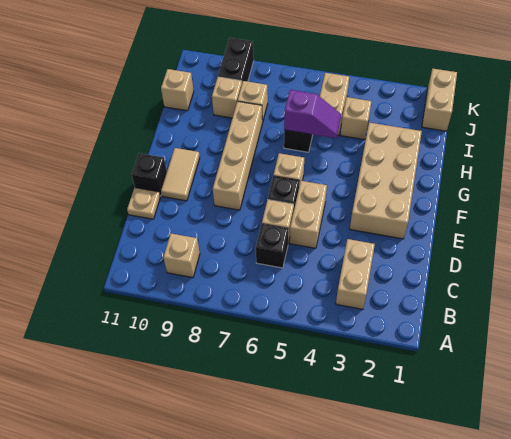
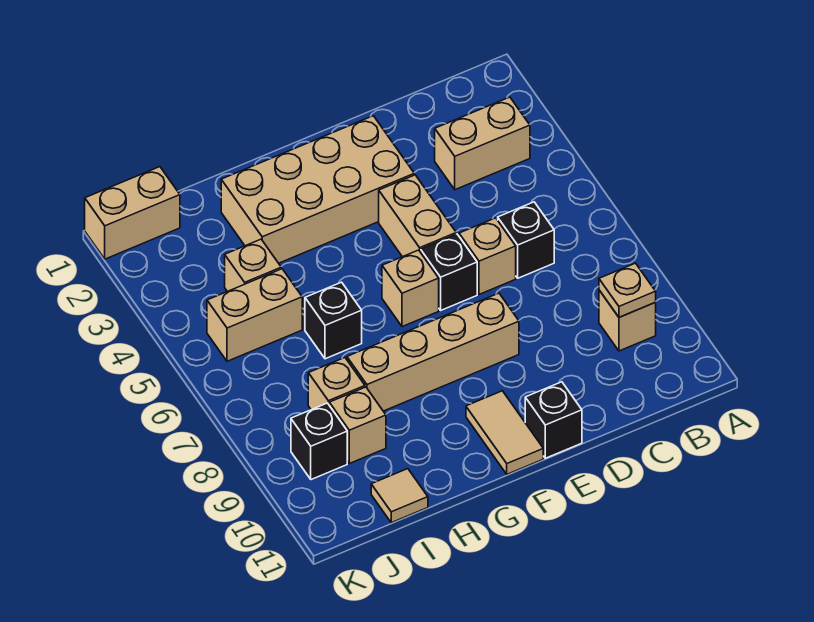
tan 1x2 brick [290,181,327,248] -> tan 1x2 brick turned to [379,175,456,257]
tan 1x1 plate [127,188,160,219] -> tan 1x1 plate moved to [599,263,656,317]
tan 1x2 tile [161,148,200,201] -> tan 1x2 tile turned to [466,391,543,474]
purple 1x2 slope [284,90,341,138] -> none
tan 1x1 brick [161,69,194,111] -> tan 1x1 tile [371,469,428,523]
black 1x2 brick [218,38,254,82] -> black 1x1 brick [291,403,347,480]

